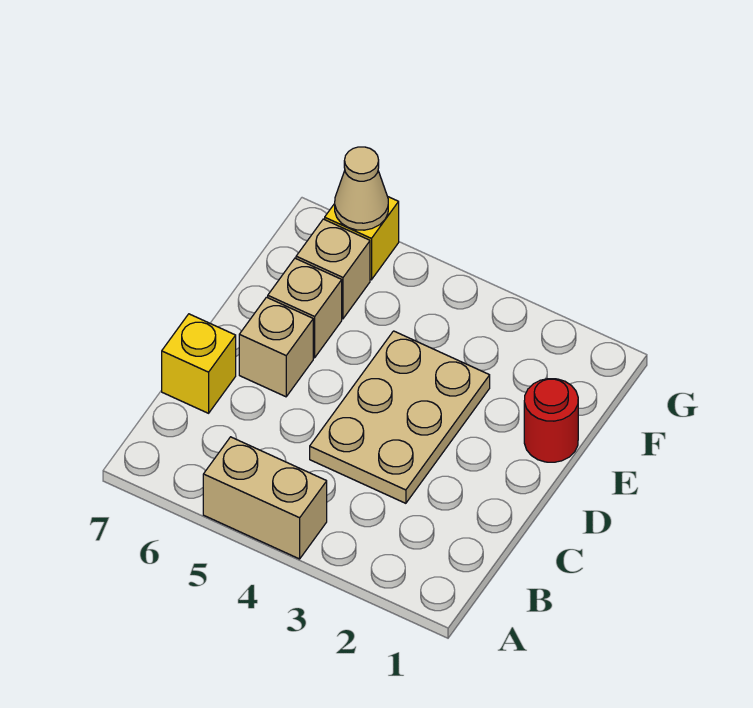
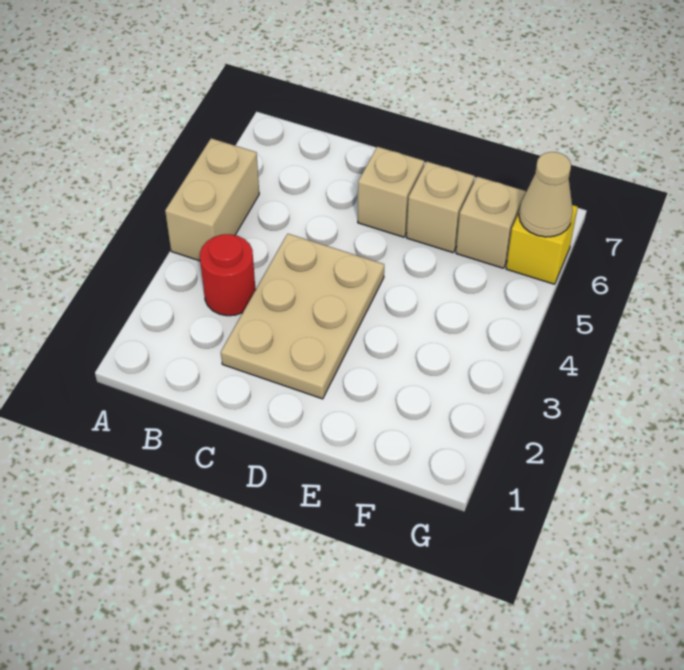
tan 2x3 plate [310,331,490,503] -> tan 2x3 plate turned to [221,234,384,399]
yellow 1x1 brick [162,314,236,413] -> none
red 1x1 round brick [524,379,578,462] -> red 1x1 round brick moved to [200,234,255,316]

